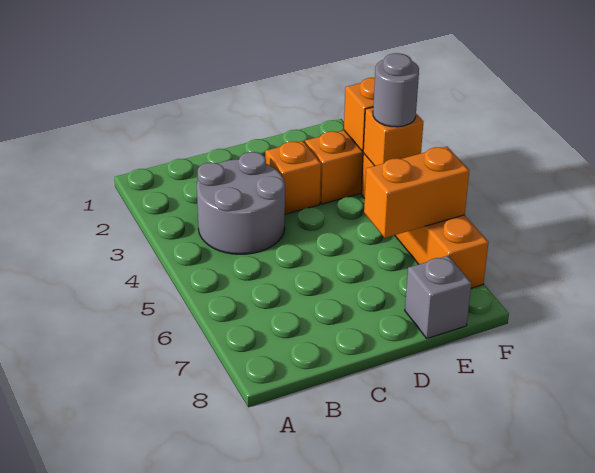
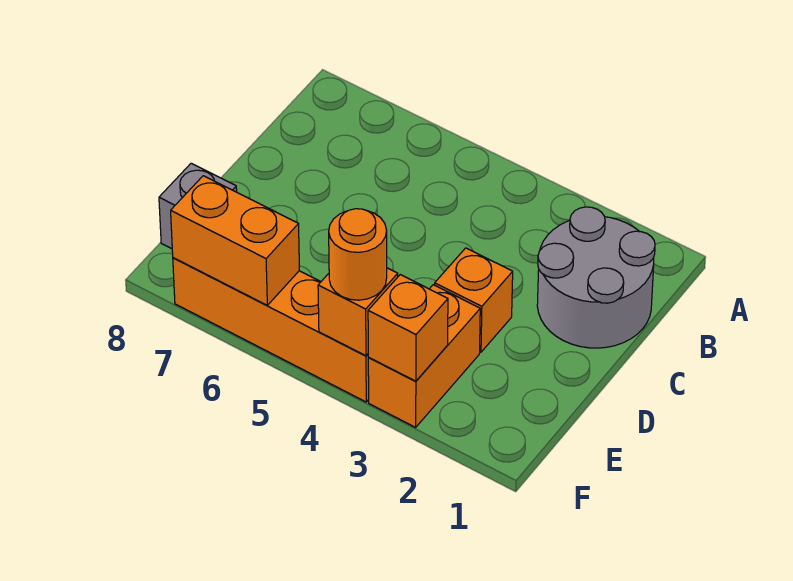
grey 2x2 round brick [197,152,285,254] -> grey 2x2 round brick moved to [537,207,655,348]
orange 1x2 brick [364,147,469,238] -> orange 1x2 brick turned to [171,176,299,305]
grey 1x1 round brick [373,53,419,127] -> orange 1x1 round brick [329,209,387,300]

